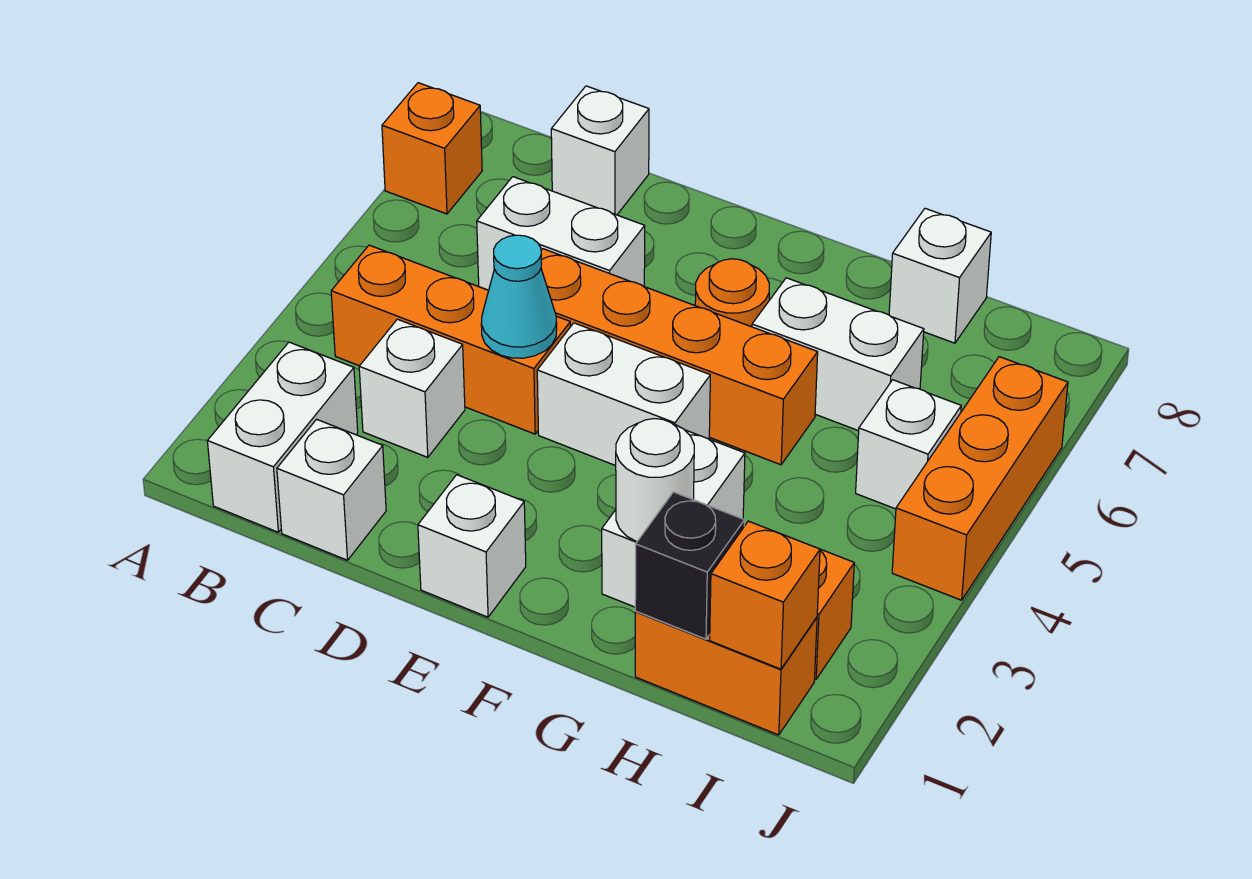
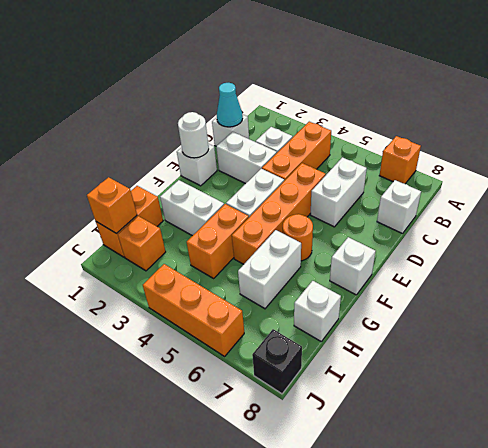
white 1x2 brick [208,342,358,532] -> white 1x2 brick moved to [216,132,277,184]
cyan 1x1 cone [481,235,557,358] -> cyan 1x1 cone moved to [217,83,243,127]
white 1x1 round brick [616,419,694,542] -> white 1x1 round brick moved to [178,112,209,158]
none -> orange 1x2 brick [187,204,249,278]
black 1x1 brick [635,492,745,639] -> black 1x1 brick moved to [252,329,302,394]
white 1x1 brick [856,380,961,509] -> white 1x1 brick moved to [330,237,376,295]

